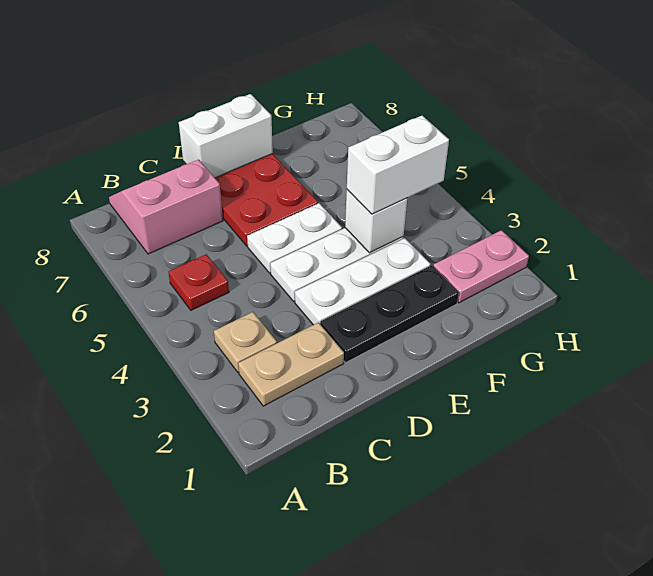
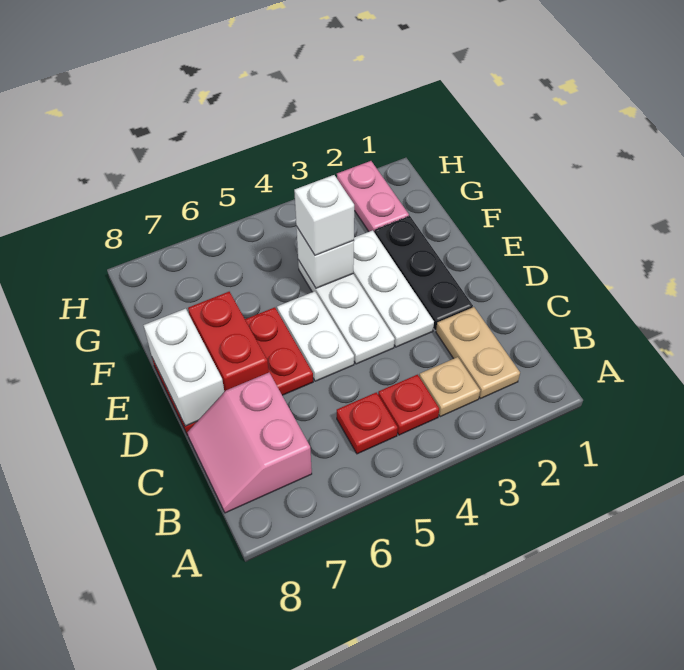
none -> red 1x1 plate [378,375,439,435]
none -> red 1x2 brick [188,292,269,392]
white 1x2 brick [347,116,449,214] -> white 1x1 brick [294,175,354,255]

